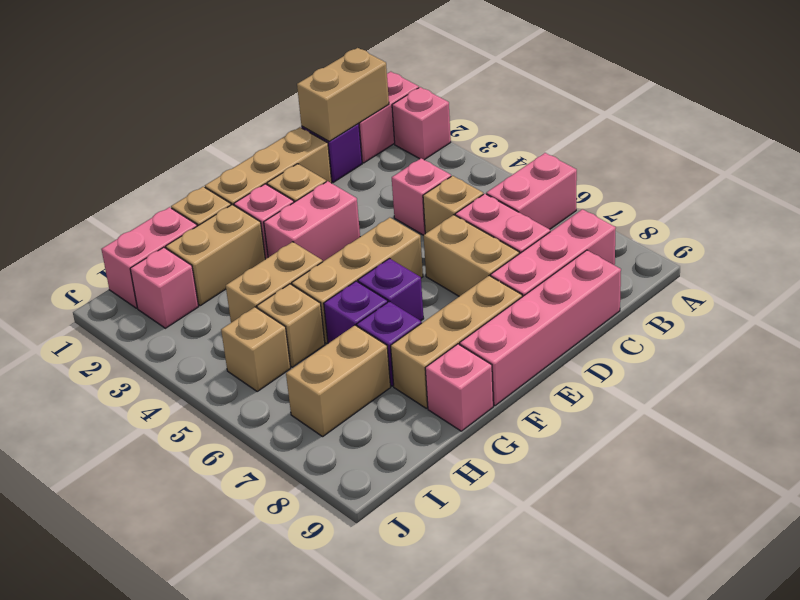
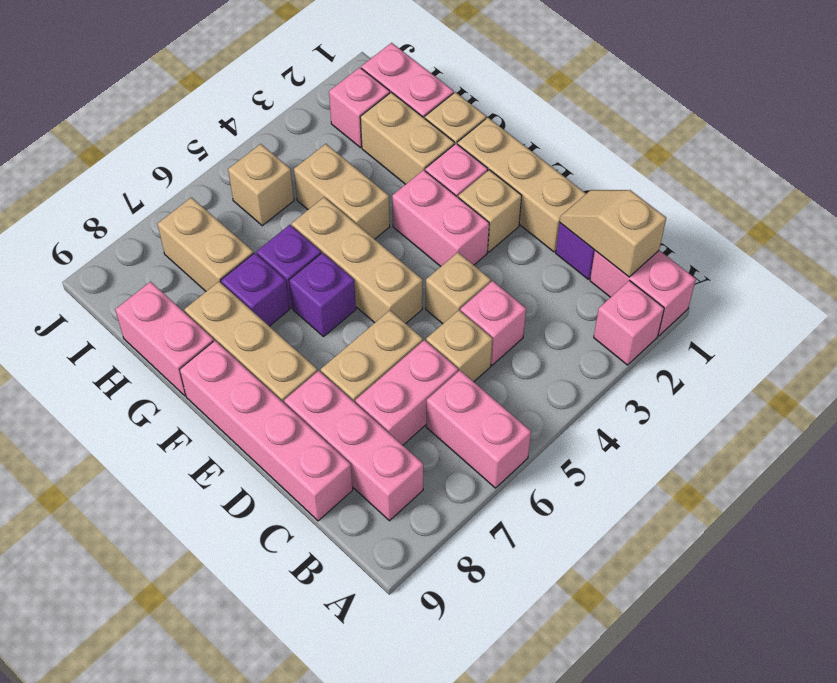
tan 1x2 brick [297,48,389,141] -> tan 1x2 slope [560,190,666,277]
pink 1x1 brick [425,344,493,431] -> pink 1x2 brick [115,282,214,396]
tan 1x1 brick [257,284,325,367] -> tan 1x1 brick moved to [426,252,491,324]

